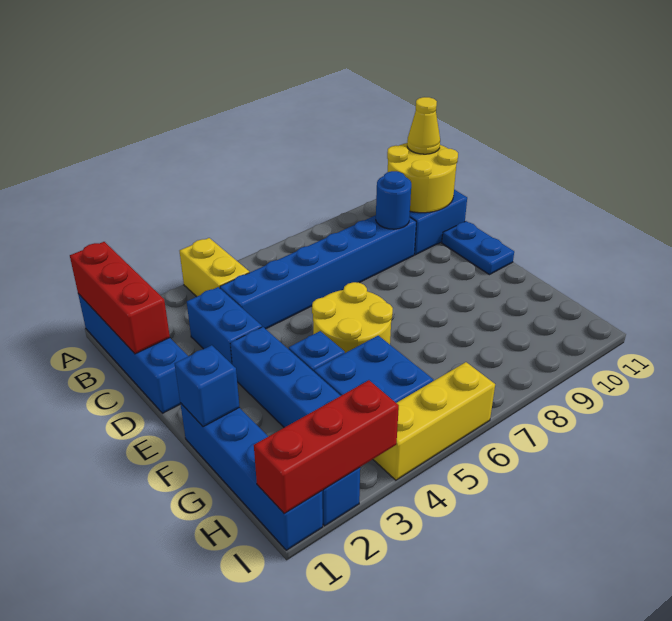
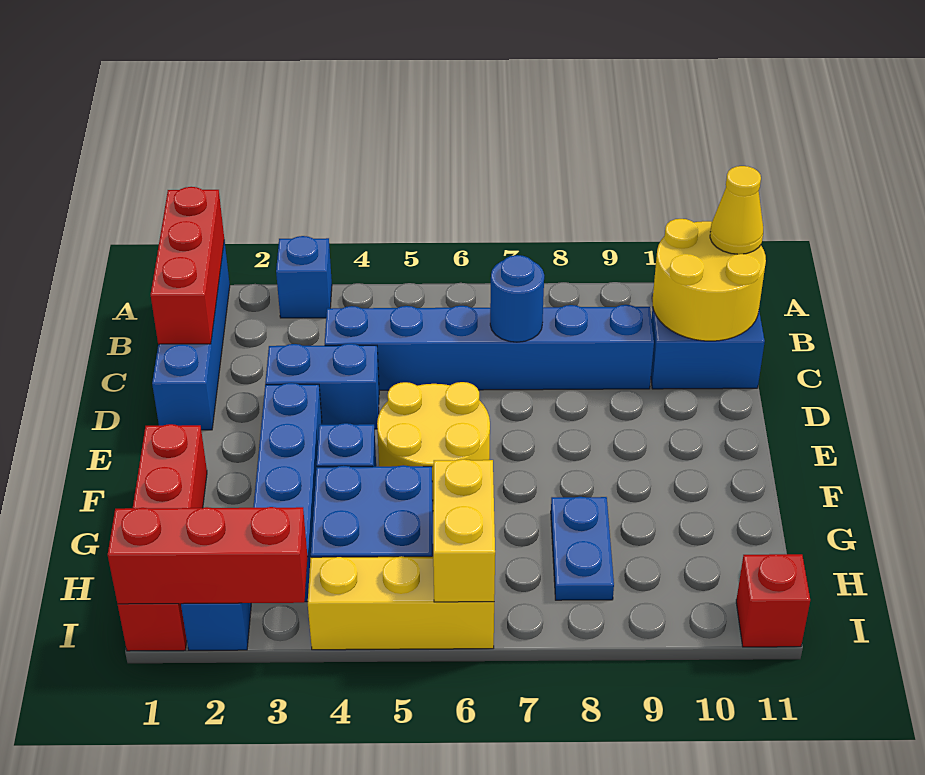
yellow 1x2 brick [180,238,249,297] -> yellow 1x2 brick moved to [433,459,495,602]
blue 1x2 brick [187,287,262,364] -> blue 1x2 brick turned to [265,344,379,429]
blue 1x1 round brick [376,171,411,229] -> blue 1x1 round brick moved to [490,255,544,342]
blue 1x2 plate [442,221,514,275] -> blue 1x2 plate moved to [551,497,614,600]
blue 1x4 brick [180,403,323,550] -> red 1x4 brick [118,424,207,651]
blue 1x1 brick [175,345,239,427] -> blue 1x1 brick moved to [276,236,332,318]
none -> red 1x1 brick [736,554,810,647]

